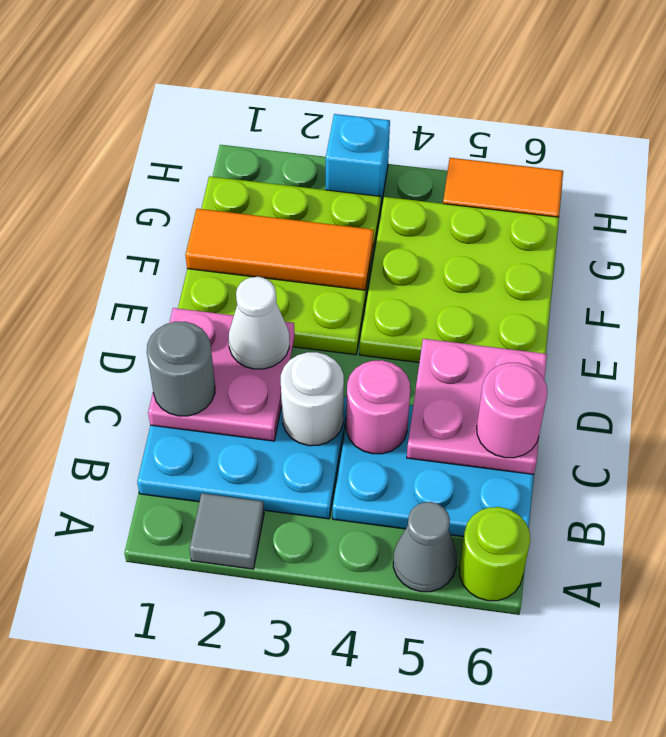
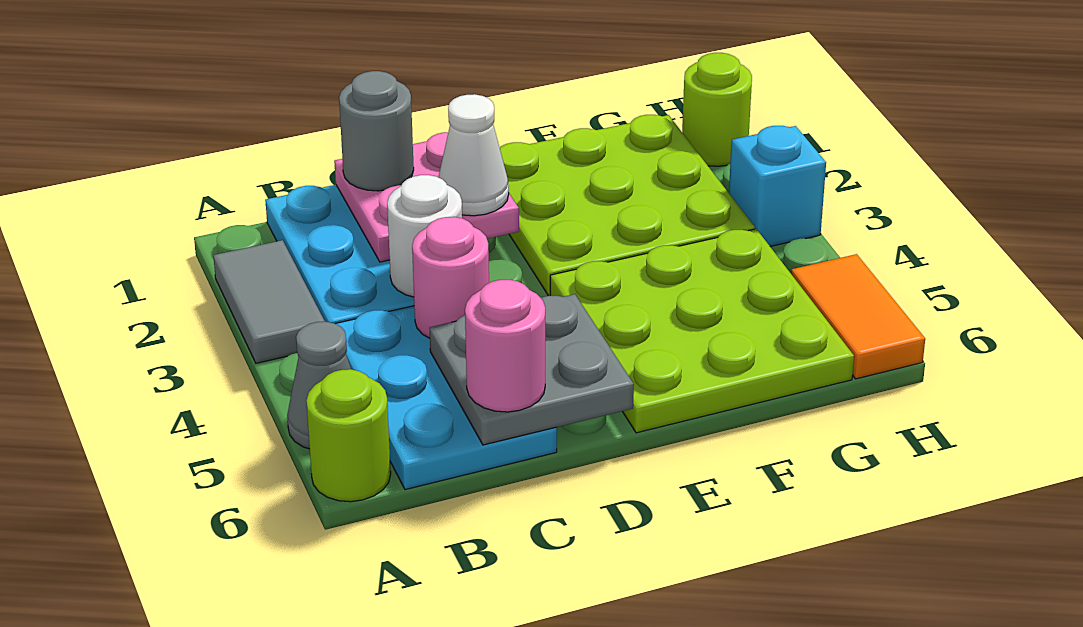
grey 1x1 tile [189,493,264,569] -> grey 1x2 tile [213,240,325,363]
pink 2x2 plate [407,339,547,474] -> grey 2x2 plate [429,294,634,445]
orange 1x3 tile [185,209,374,290] -> none
none -> lime 1x1 round brick [682,53,752,166]

